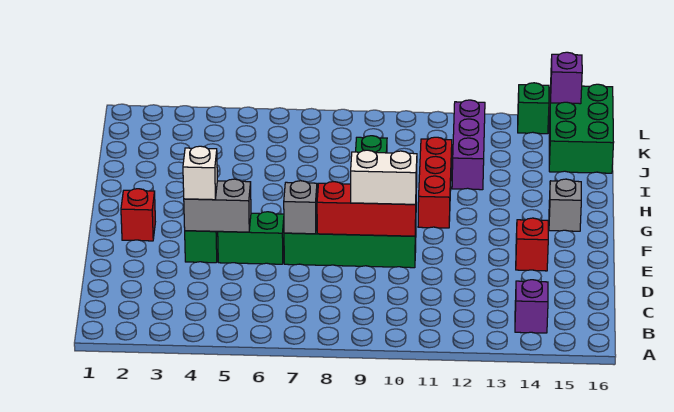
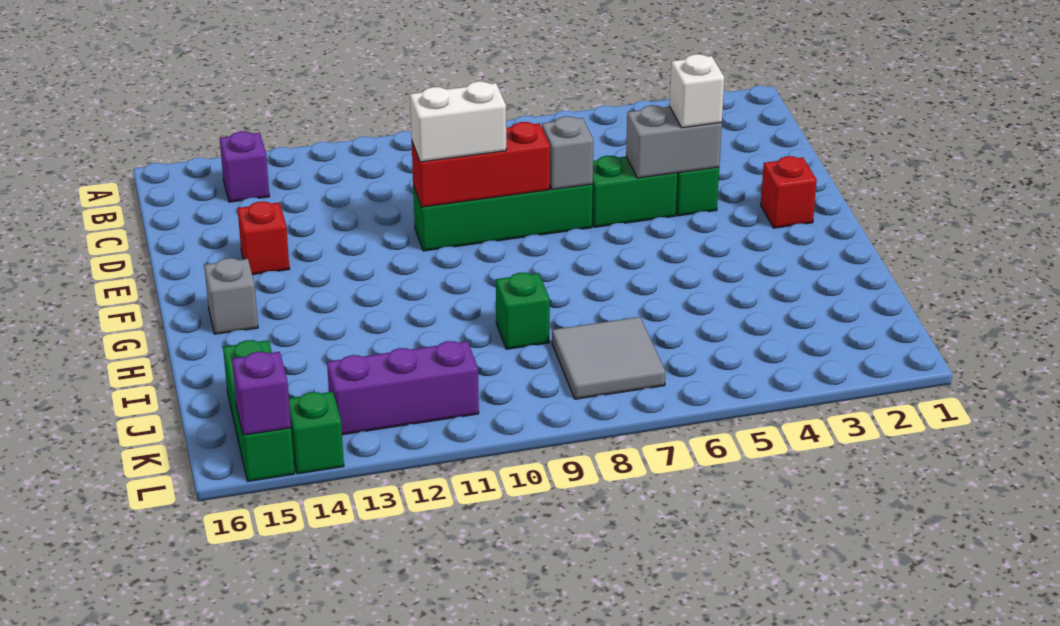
red 1x3 brick [418,137,452,228] -> none
purple 1x3 brick [452,100,485,190] -> purple 1x3 brick turned to [327,341,479,435]
none -> grey 2x2 tile [552,317,665,399]
green 2x3 brick [549,84,614,173] -> green 1x3 brick [223,340,295,481]

